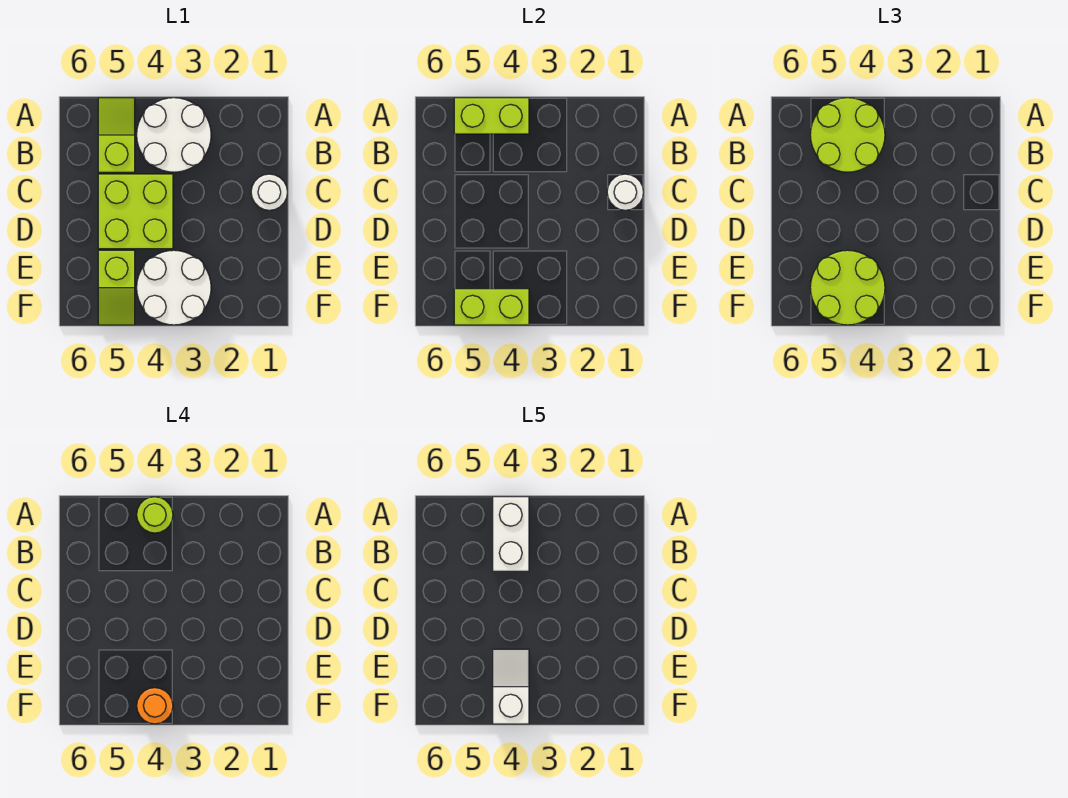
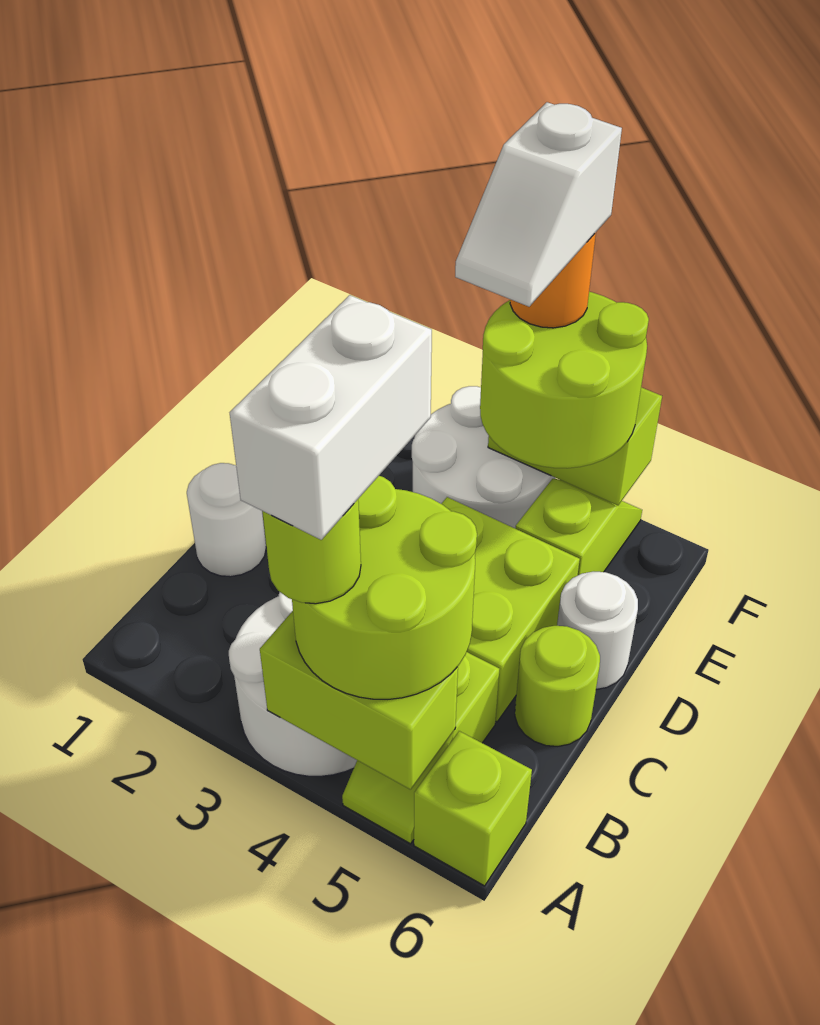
none -> lime 1x1 brick [414,731,532,886]
white 1x1 round brick [607,174,643,210] -> white 1x1 round brick moved to [557,572,638,689]
none -> lime 1x1 round brick [515,626,600,746]

